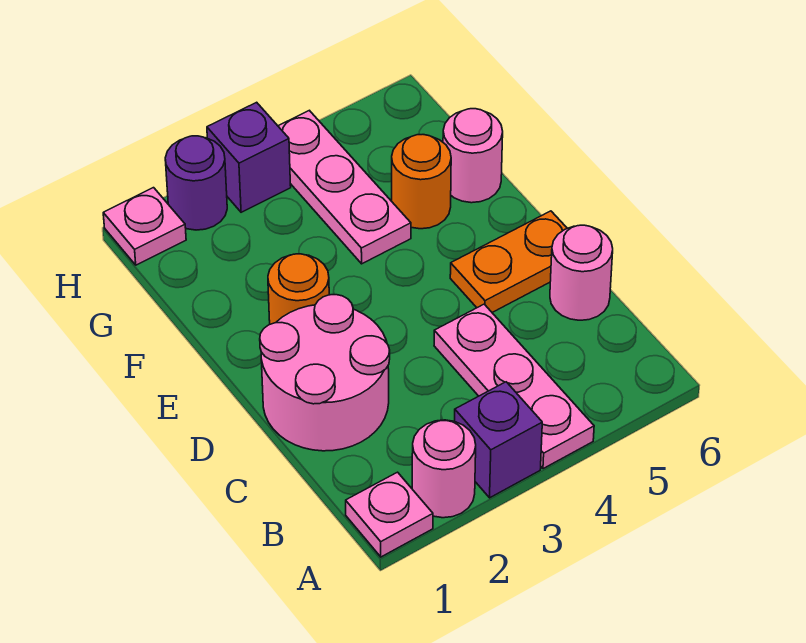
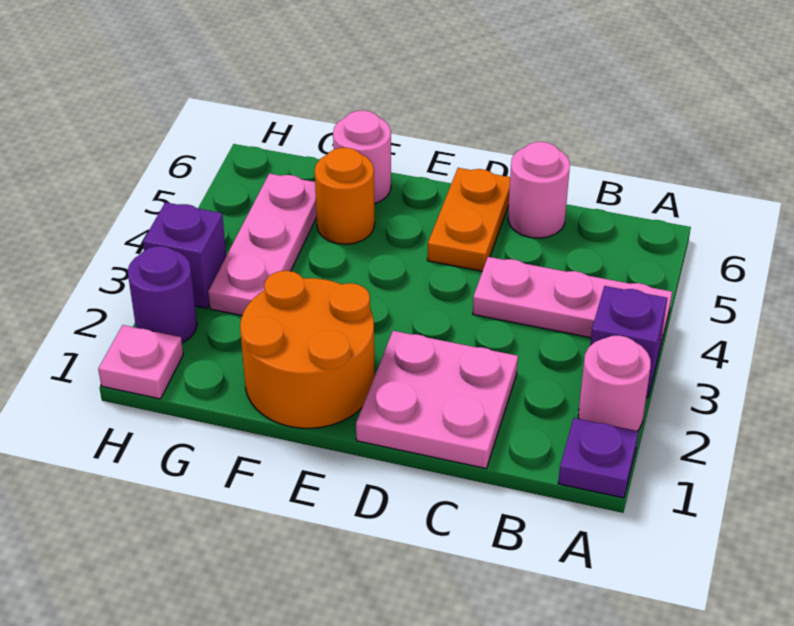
pink 1x1 plate [346,472,433,557] -> purple 1x1 plate [558,418,639,498]
pink 2x2 round brick [260,295,390,451] -> pink 2x2 plate [356,331,518,468]
orange 1x1 round brick [268,254,329,324] -> orange 2x2 round brick [240,271,375,428]
pink 1x3 plate [278,110,411,264] -> pink 1x3 plate turned to [208,173,317,316]

